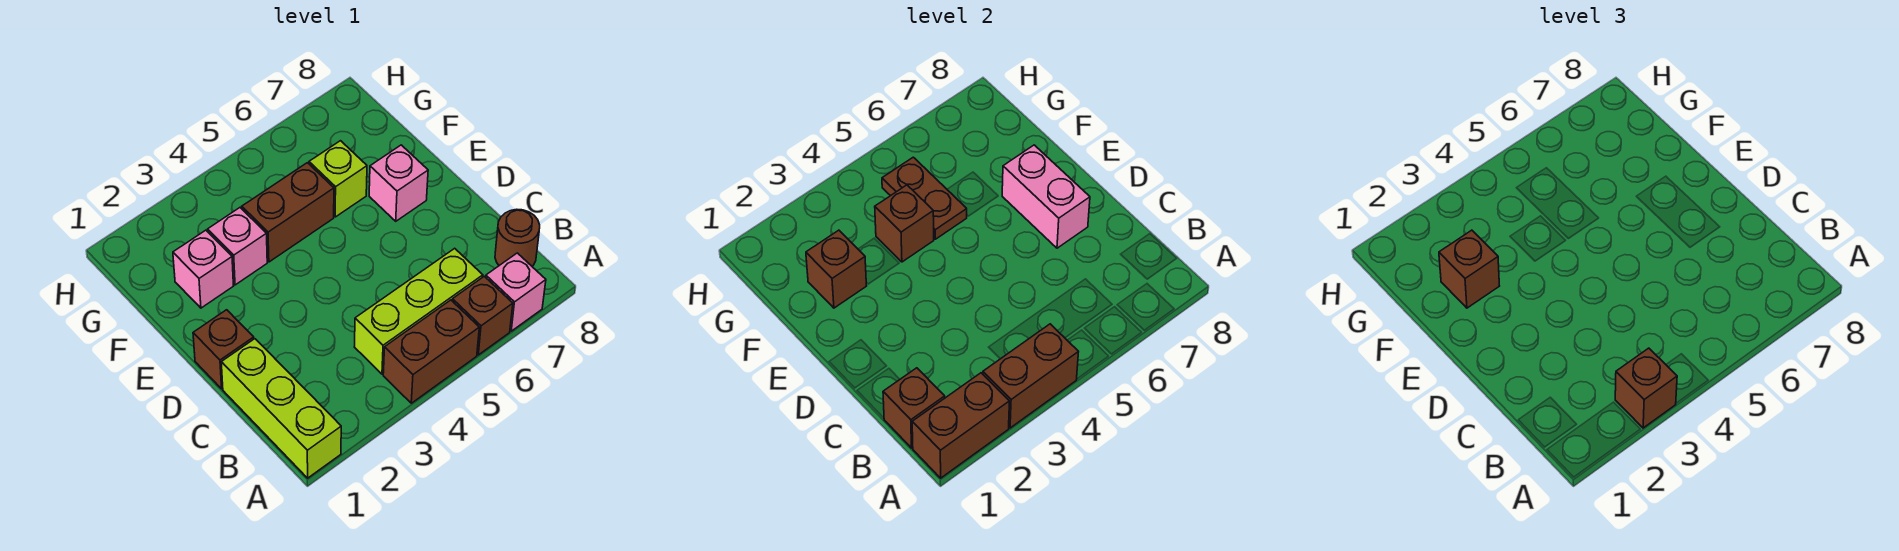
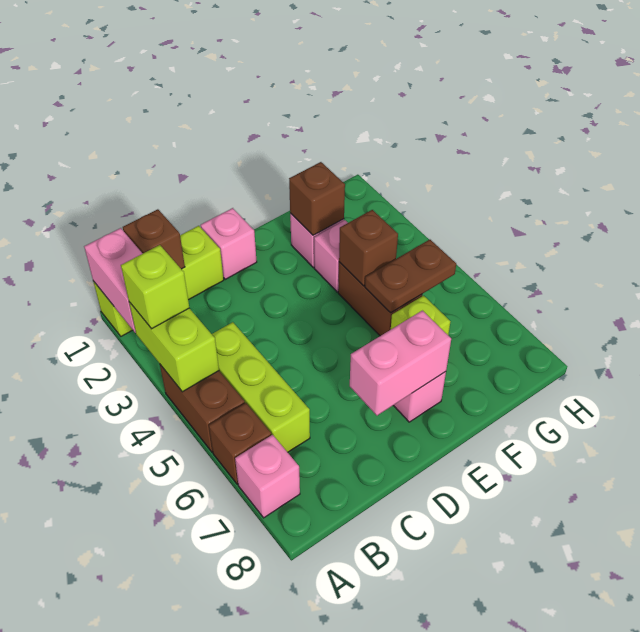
brown 1x2 brick [912,373,1010,478] -> pink 1x2 brick [84,228,143,333]
brown 1x2 brick [983,324,1078,428] -> lime 1x2 brick [129,302,219,392]
brown 1x1 brick [1615,348,1677,428] -> lime 1x1 brick [121,245,189,329]
brown 1x1 round brick [495,209,540,266] -> none
brown 1x1 brick [193,310,254,389] -> pink 1x1 brick [201,208,257,279]
brown 1x1 brick [1439,230,1499,308] -> none

